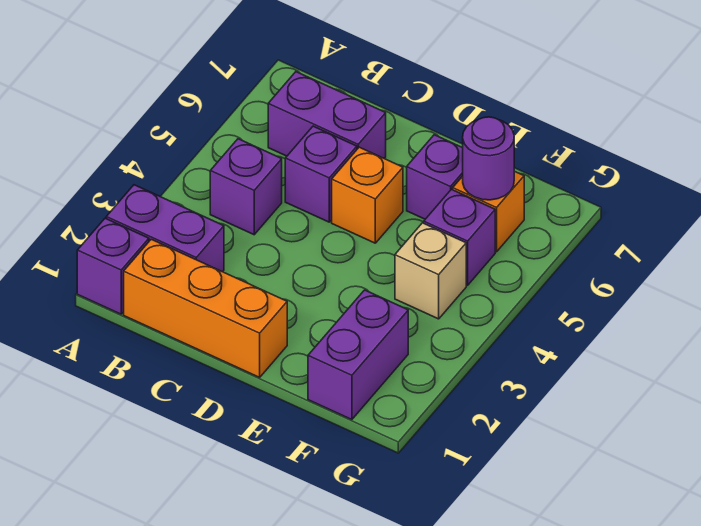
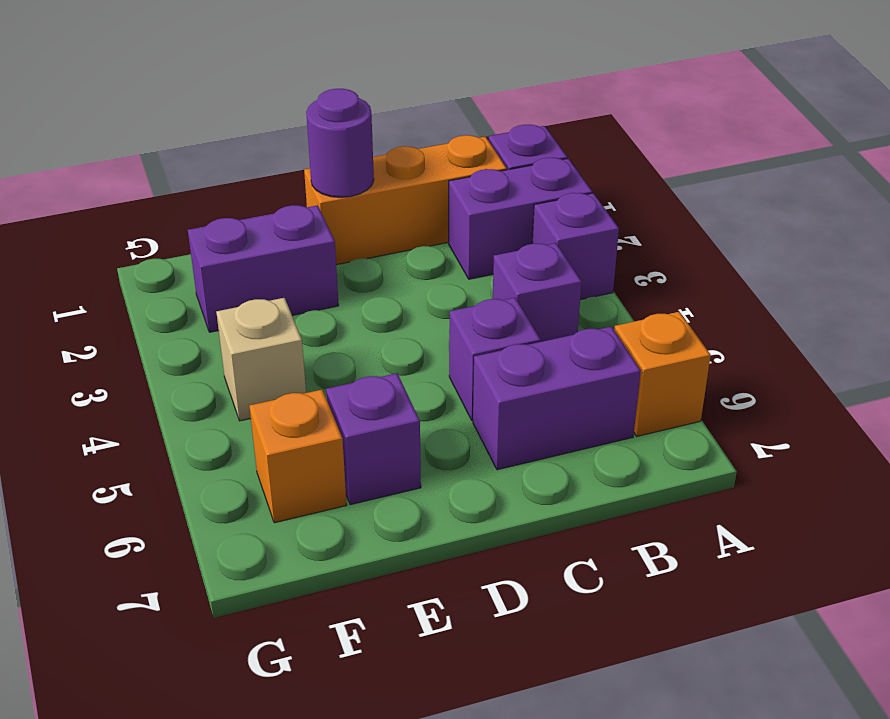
orange 1x1 brick [332,147,403,243] -> orange 1x1 brick moved to [614,312,711,436]
purple 1x2 brick [308,290,408,420] -> purple 1x2 brick turned to [188,205,339,332]
purple 1x1 brick [424,189,495,285] -> purple 1x1 brick moved to [532,193,619,300]
purple 1x1 round brick [463,117,514,200] -> purple 1x1 round brick moved to [306,89,374,197]

